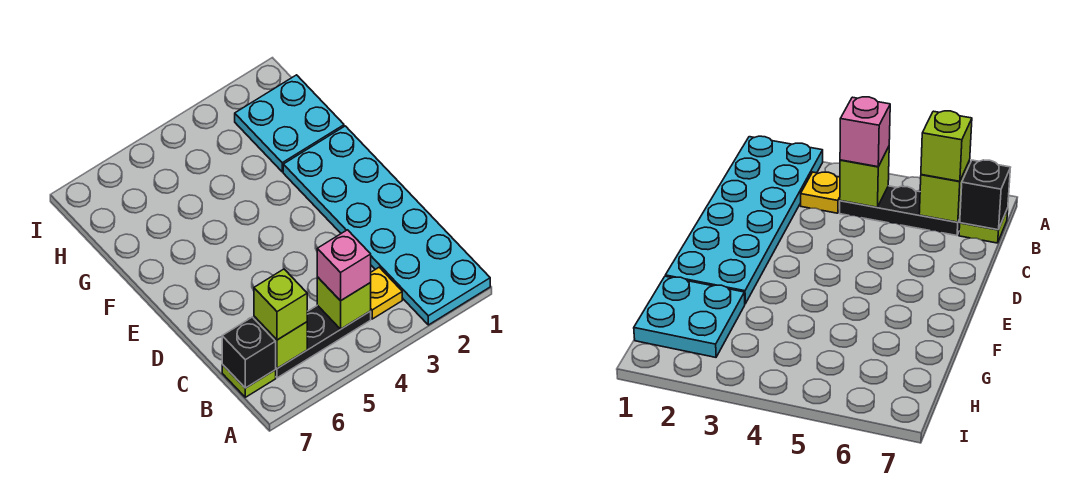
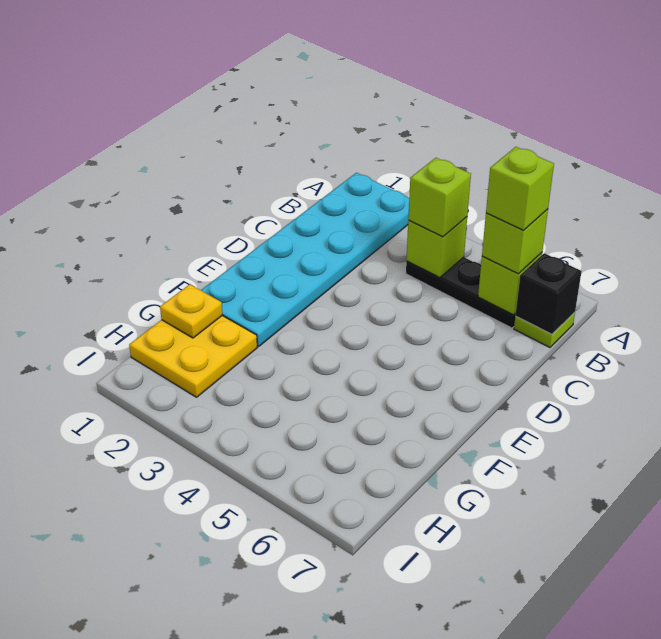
yellow 1x1 plate [370,267,402,319] -> yellow 1x1 plate moved to [160,284,222,338]
pink 1x1 brick [317,230,371,301] -> lime 1x1 brick [408,158,471,237]
none -> lime 1x1 brick [486,147,554,231]
cyan 2x2 plate [235,75,344,172] -> yellow 2x2 plate [129,315,257,397]

